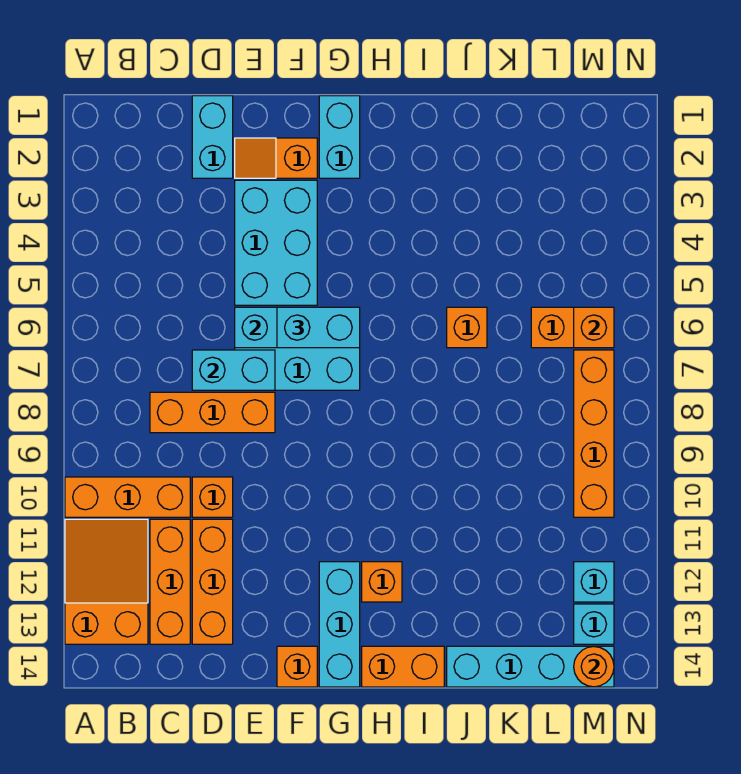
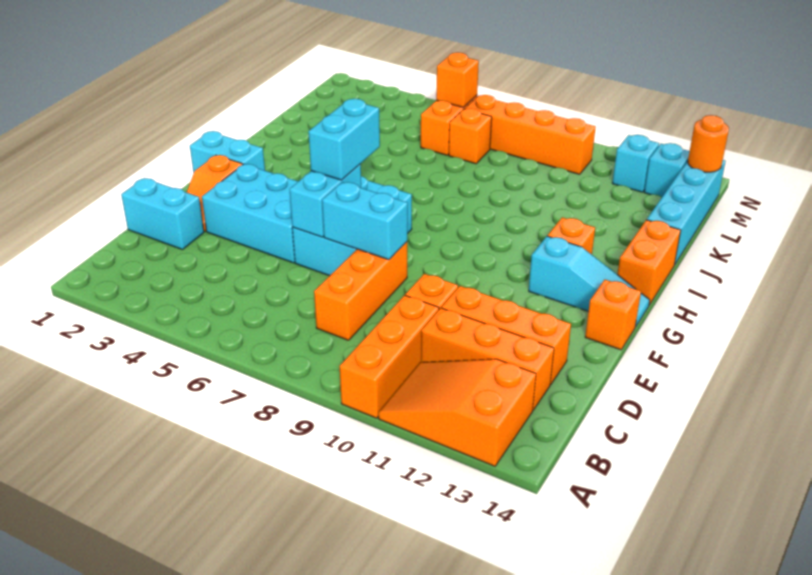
cyan 1x2 brick [192,350,275,390] -> cyan 1x2 brick turned to [322,182,408,260]
cyan 1x3 brick [319,562,360,687] -> cyan 1x3 slope [529,236,650,327]
orange 1x1 brick [447,307,487,348] -> orange 1x1 brick moved to [449,108,492,164]

